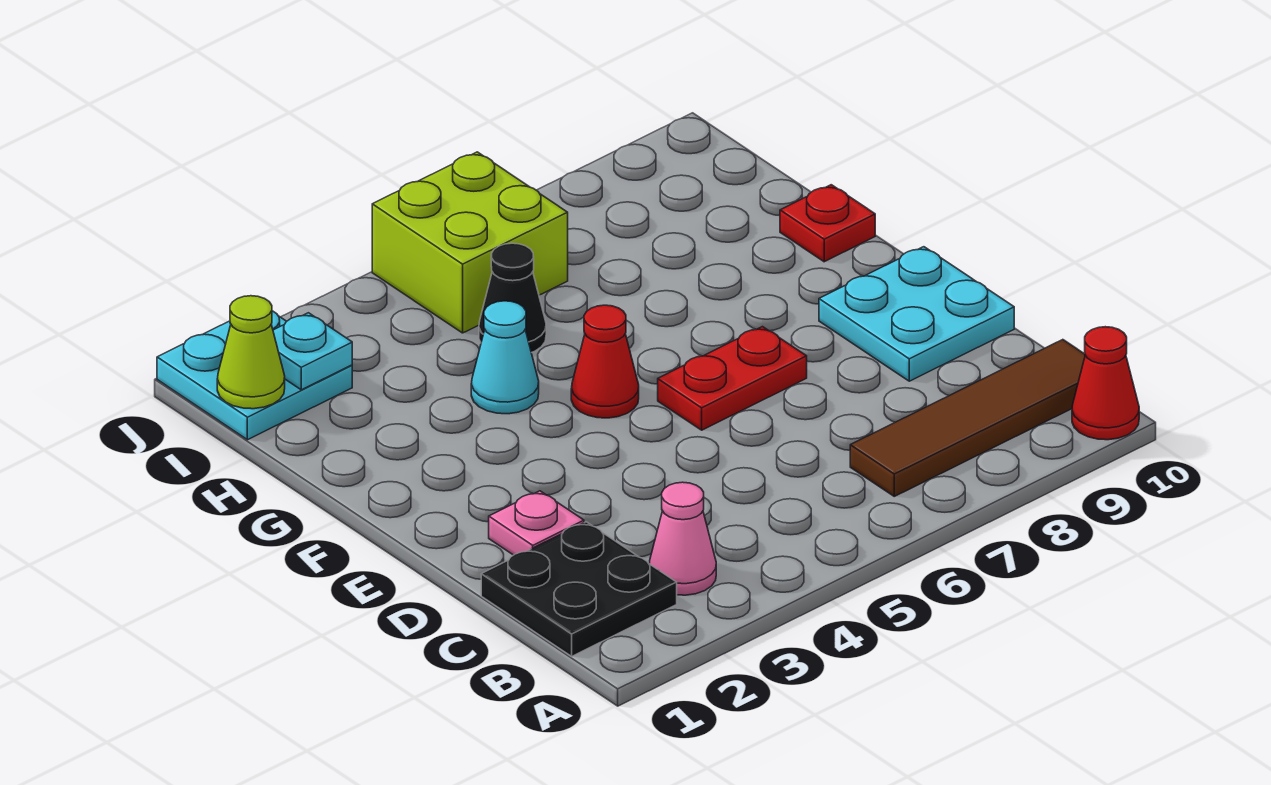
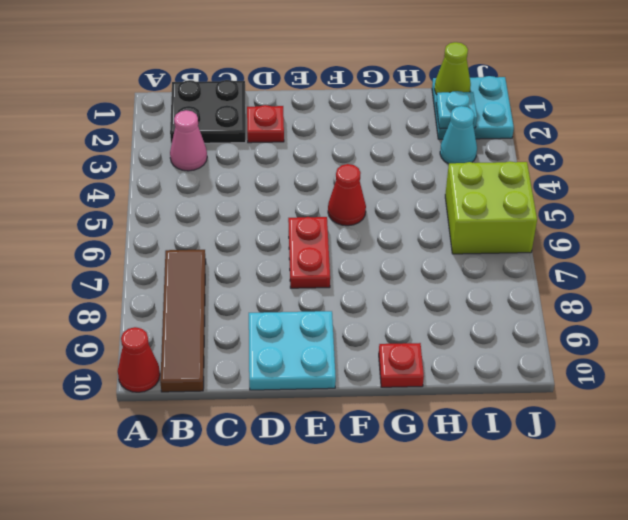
pink 1x1 plate [489,491,584,555] -> red 1x1 plate [247,105,284,143]
cyan 1x1 cone [471,301,539,414] -> cyan 1x1 cone moved to [440,106,477,164]
black 1x1 cone [479,243,546,353] -> none

